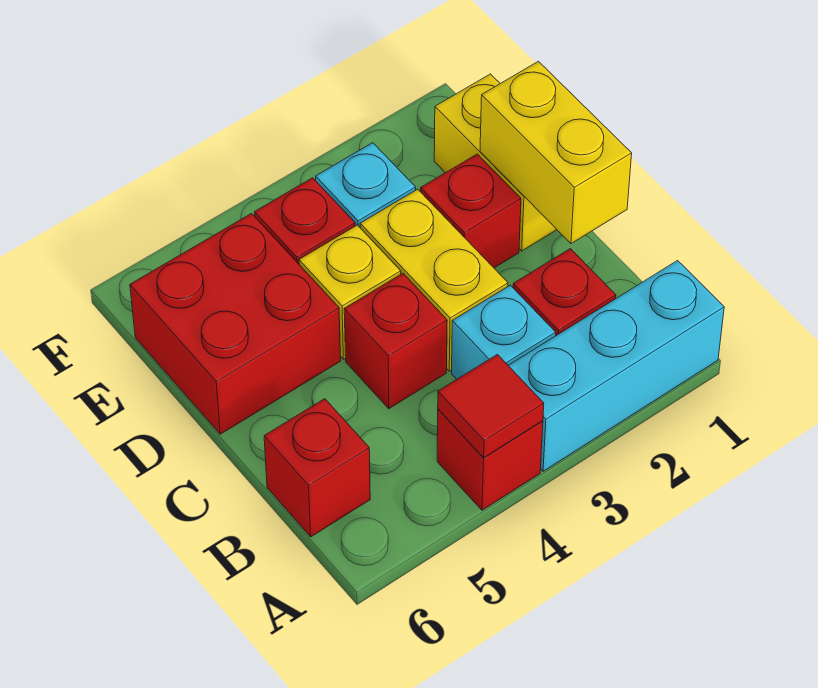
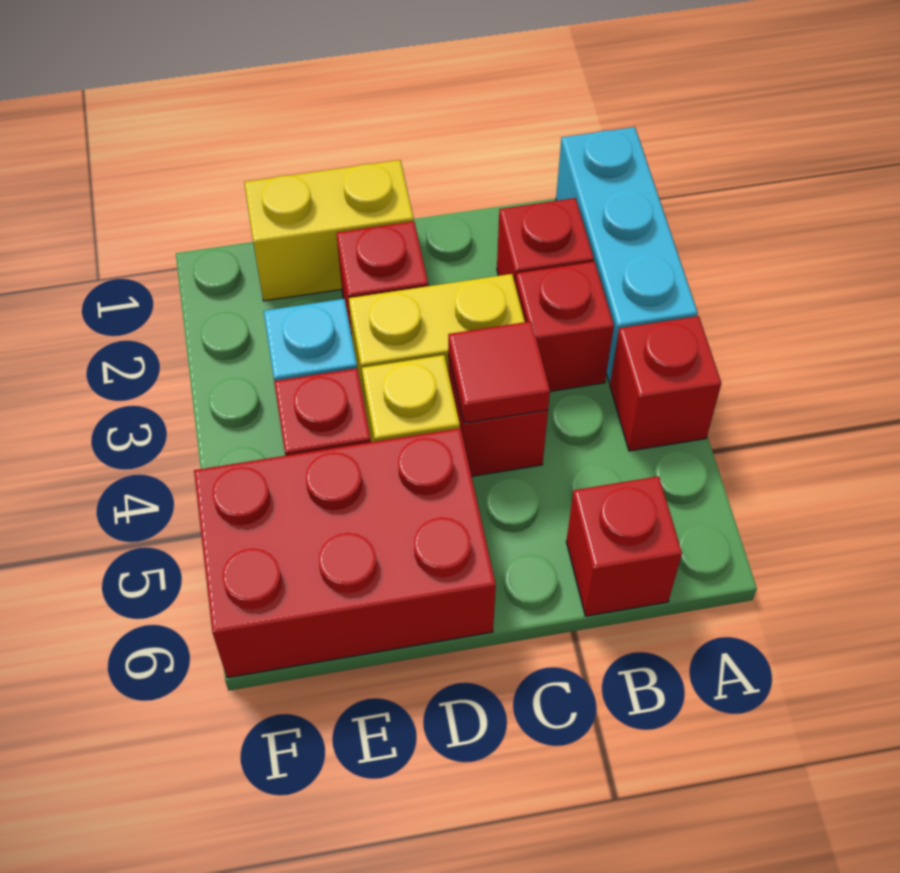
red 1x1 tile [438,354,544,458] -> red 1x1 tile moved to [448,321,550,423]
cyan 1x1 brick [452,285,556,379] -> red 1x1 brick [516,262,614,391]
yellow 1x2 brick [480,61,632,244] -> none
red 2x2 brick [130,214,341,434] -> red 2x3 brick [194,428,496,678]

